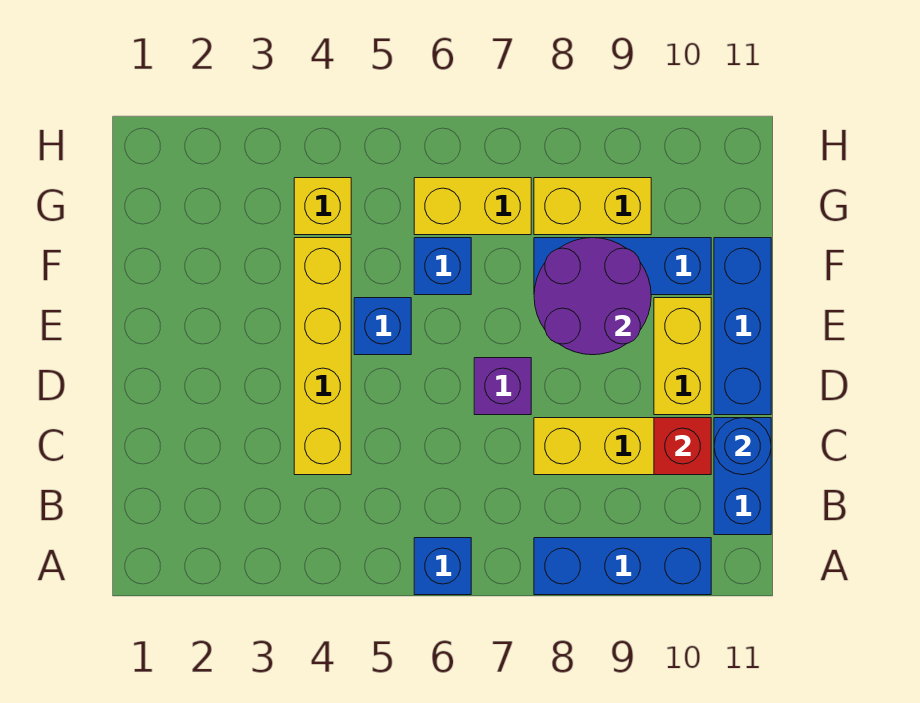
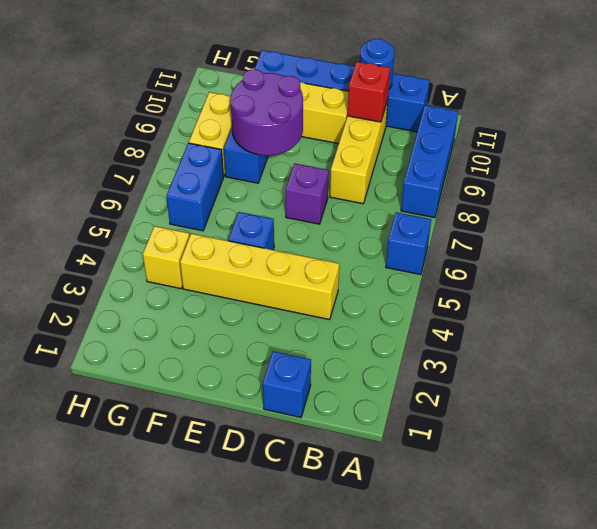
blue 1x1 brick [414,238,471,295] -> blue 1x1 brick moved to [263,351,311,417]
yellow 1x2 brick [414,178,531,235] -> blue 1x2 brick [166,143,223,231]

